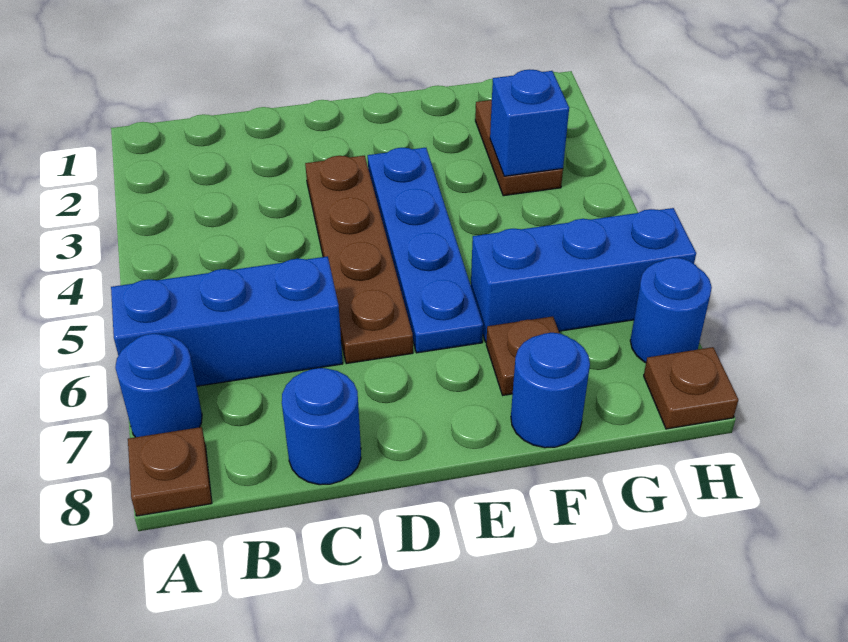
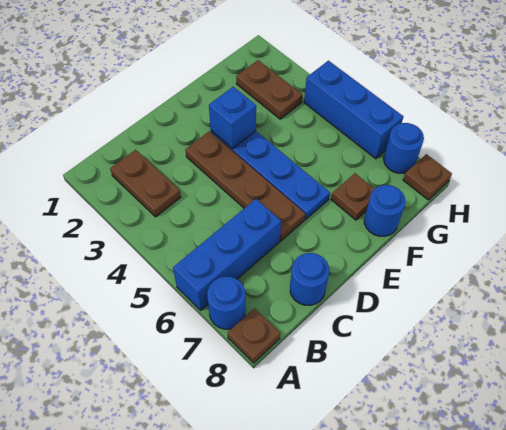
none -> brown 1x2 plate [110,150,181,217]
blue 1x3 brick [471,208,696,342] -> blue 1x3 brick turned to [304,61,403,159]
blue 1x1 brick [490,70,569,176] -> blue 1x1 brick moved to [209,87,256,149]

